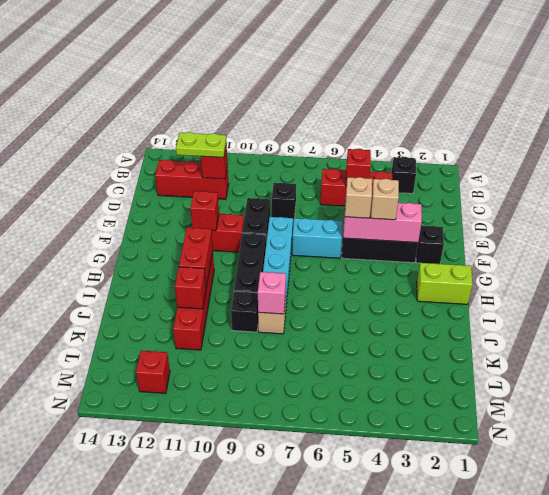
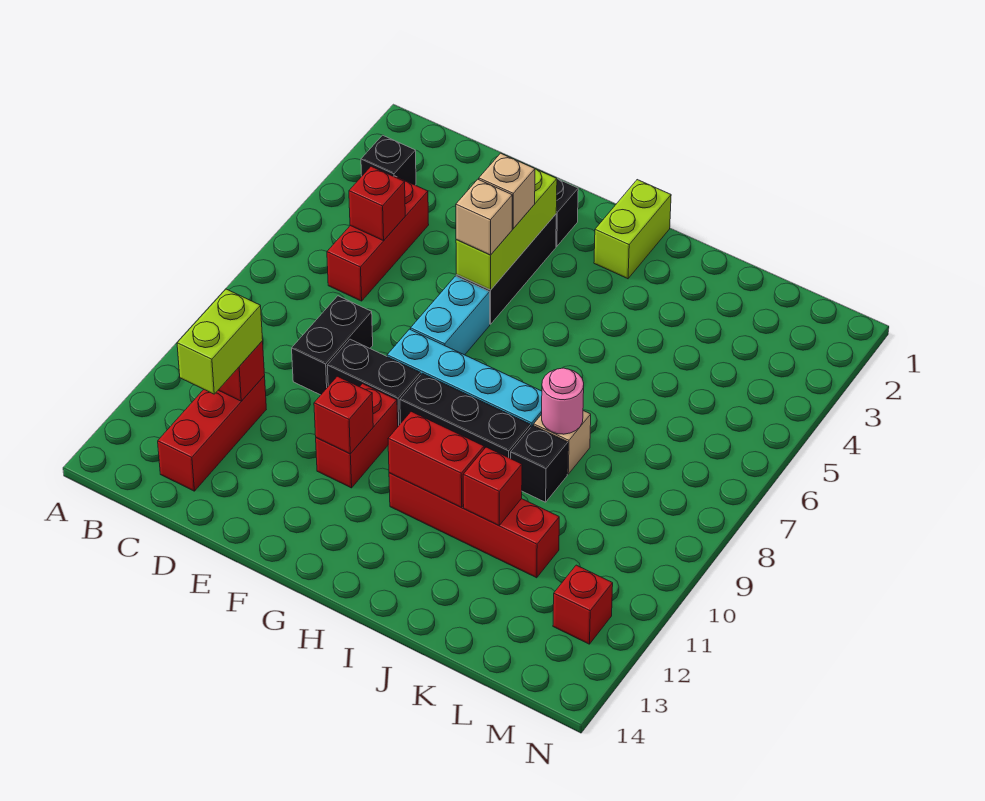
lime 1x2 plate [176,132,226,158] -> lime 1x2 brick [177,289,263,394]
black 1x1 brick [272,183,296,220] -> black 1x2 brick [292,296,373,395]
pink 1x3 brick [343,203,422,243] -> lime 1x3 brick [456,169,557,290]
pink 1x1 brick [258,272,286,314] -> pink 1x1 round brick [542,368,584,434]

